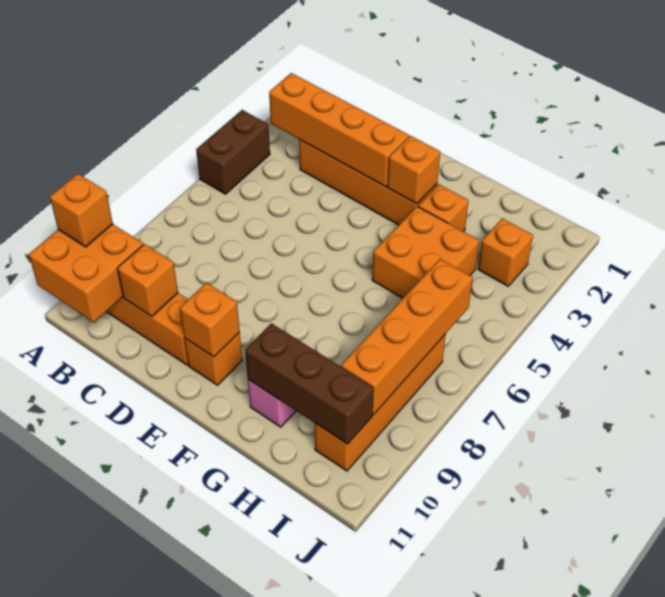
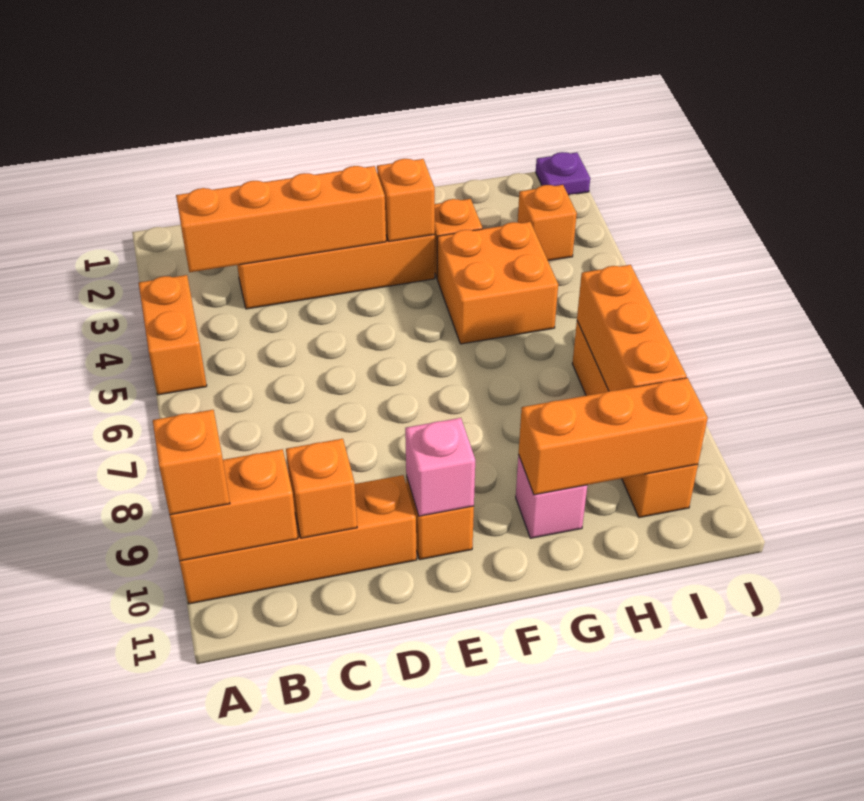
brown 1x2 brick [196,110,270,194] -> orange 1x2 brick [139,275,207,395]
orange 2x2 brick [29,224,143,322] -> orange 1x2 brick [170,449,298,561]
orange 1x1 brick [180,283,240,357] -> pink 1x1 brick [405,418,475,516]
brown 1x3 brick [245,323,374,444] -> orange 1x3 brick [519,378,708,495]
orange 1x4 brick [341,259,473,415] -> orange 1x3 brick [577,265,687,391]
none -> purple 1x1 plate [536,152,590,195]

